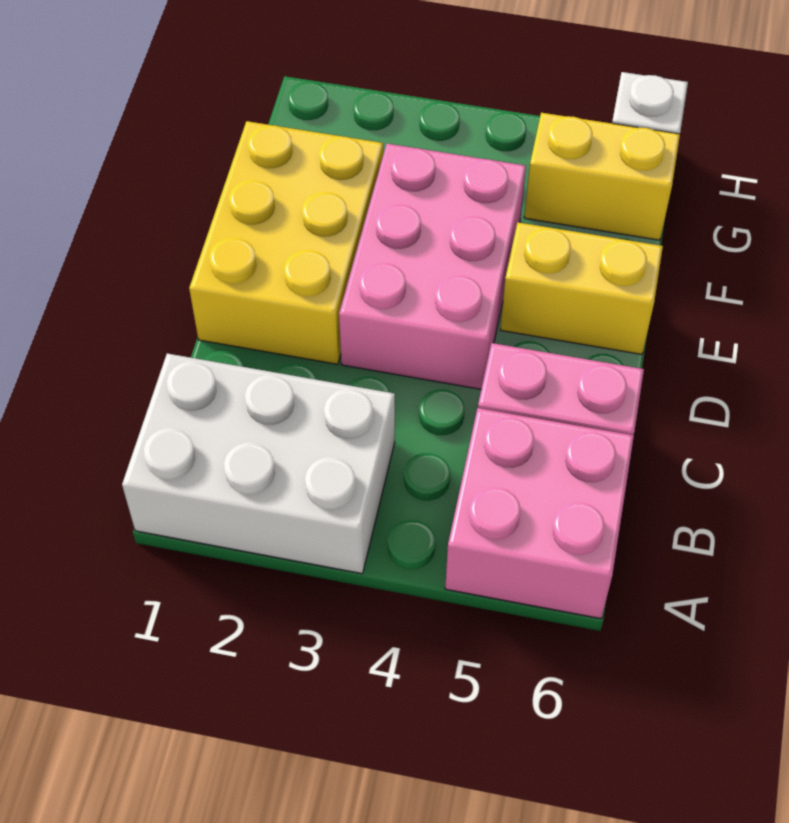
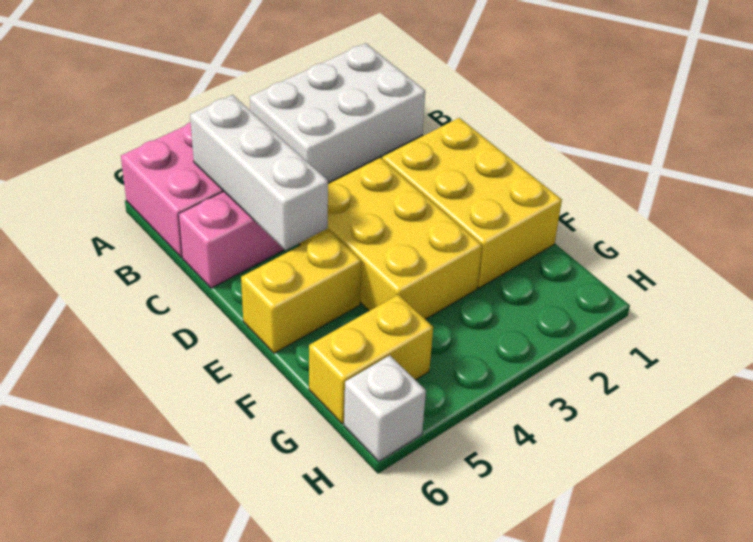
none -> white 1x3 brick [190,95,328,250]
pink 2x3 brick [339,144,526,389] -> yellow 2x3 brick [299,158,482,319]

